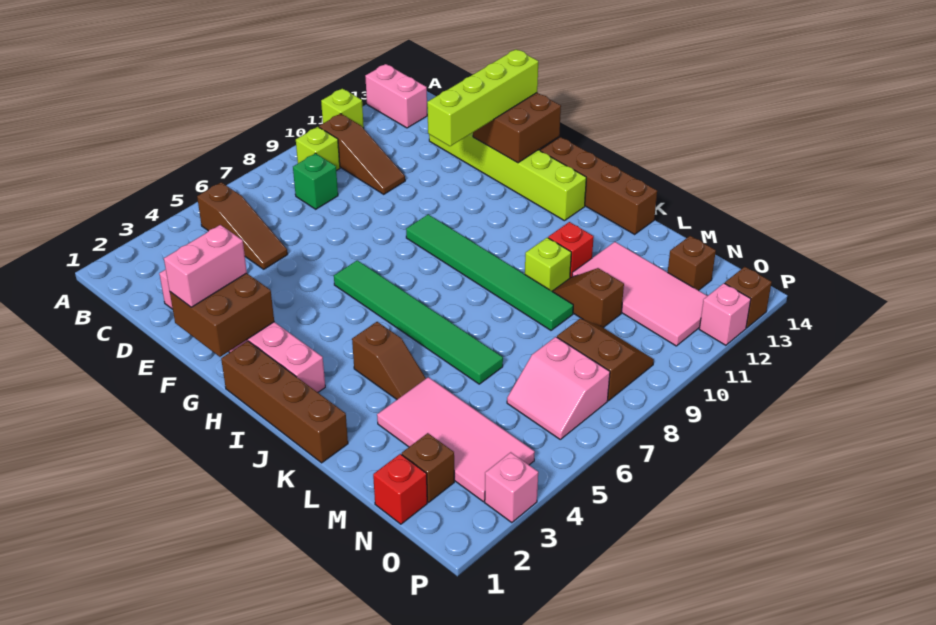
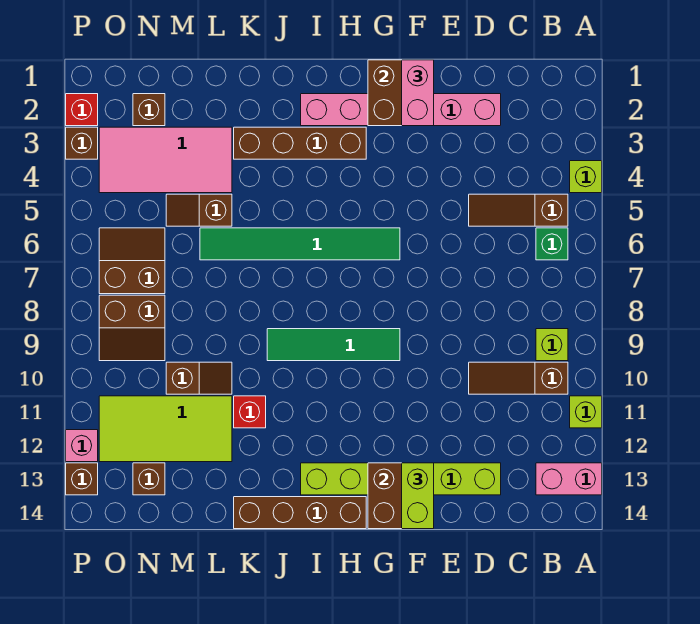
green 1x1 brick [293,153,338,209] -> green 1x1 brick moved to [536,228,568,260]
lime 1x4 brick [427,49,538,146] -> lime 1x2 brick [402,463,434,529]
green 1x6 tile [406,214,573,330] -> green 1x4 tile [267,329,400,361]
brown 1x4 brick [221,341,348,463] -> brown 1x4 brick moved to [234,127,366,159]
brown 1x2 slope [352,322,426,399] -> brown 1x2 slope moved to [166,194,232,226]
lime 1x1 brick [525,238,571,291] -> lime 1x1 brick moved to [570,161,602,193]
pink 2x4 tile [572,242,707,346] -> lime 2x4 tile [99,396,232,462]
red 1x1 brick [373,454,427,524] -> red 1x1 brick moved to [66,94,98,126]
pink 2x2 slope [507,337,610,439] -> brown 2x2 slope [99,228,165,294]
pink 1x1 brick [485,452,538,523] -> brown 1x1 brick [66,127,98,159]

